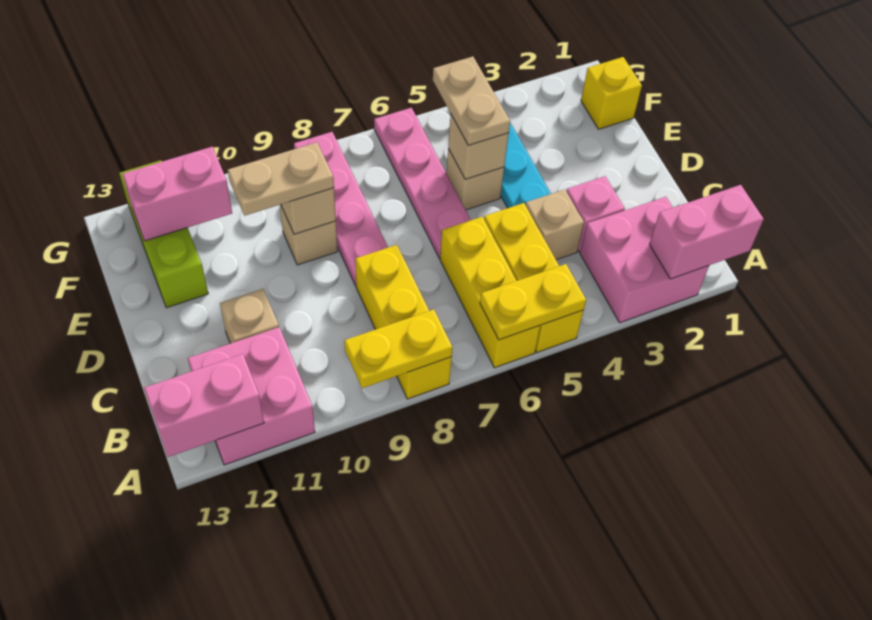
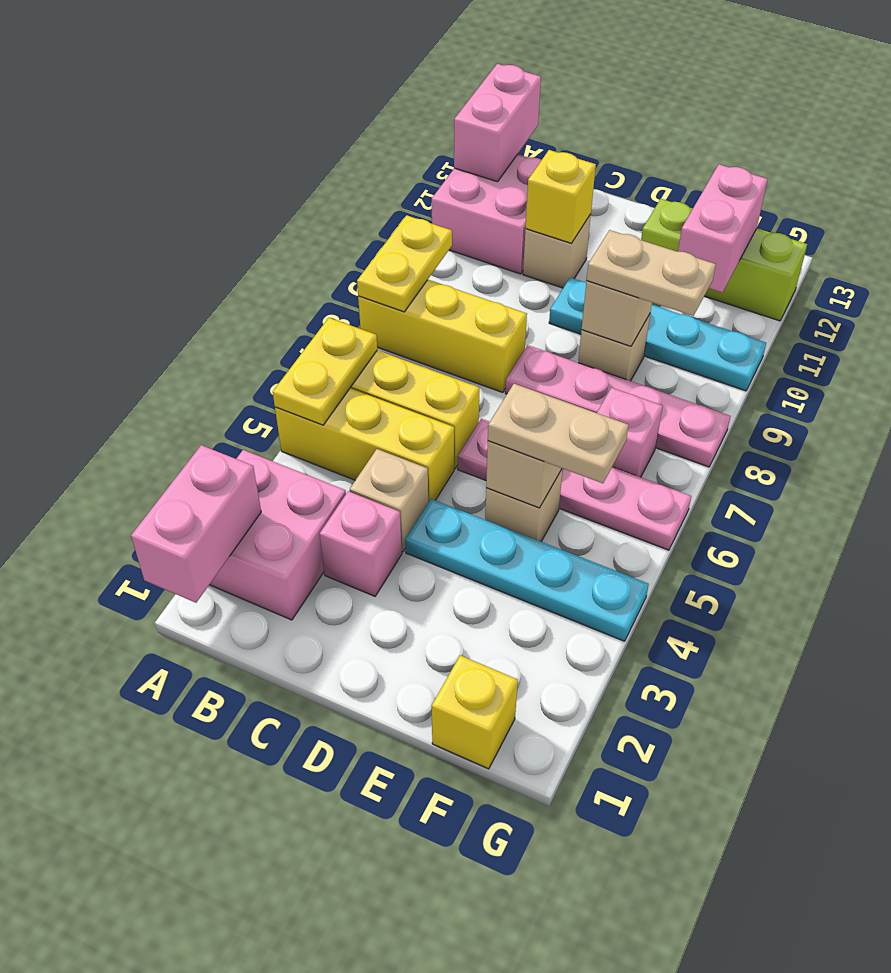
none -> yellow 1x1 brick [525,150,596,243]
none -> cyan 1x4 plate [549,278,766,391]
tan 1x2 plate [228,142,334,216] -> tan 1x2 plate turned to [587,230,716,316]
none -> pink 1x1 brick [597,388,663,477]

